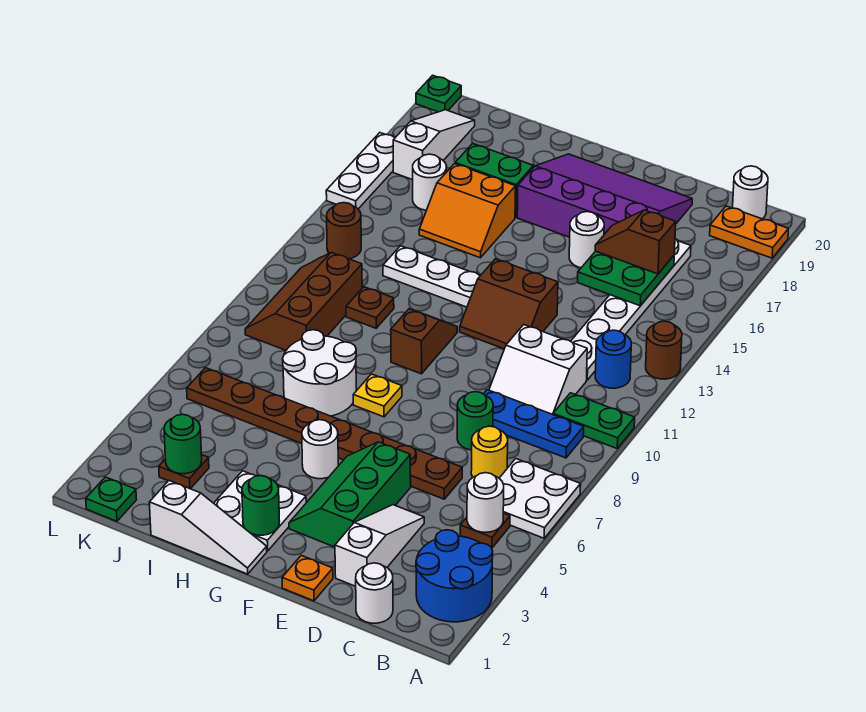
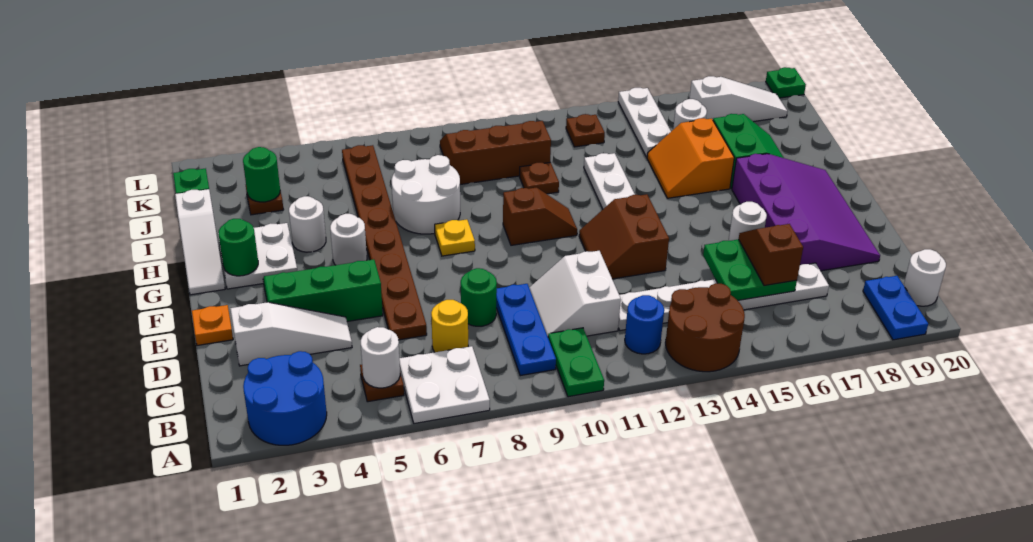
brown 1x1 round brick [646,321,682,379] -> brown 2x2 round brick [666,283,745,372]
orange 1x2 plate [710,206,788,258] -> blue 1x2 plate [863,276,928,340]
white 1x1 round brick [356,563,393,623] -> white 1x1 round brick moved to [289,196,326,252]
brown 1x1 round brick [327,203,361,259] -> brown 1x1 plate [566,114,605,147]
white 1x3 plate [326,133,395,209] -> white 1x3 plate turned to [618,88,671,157]

